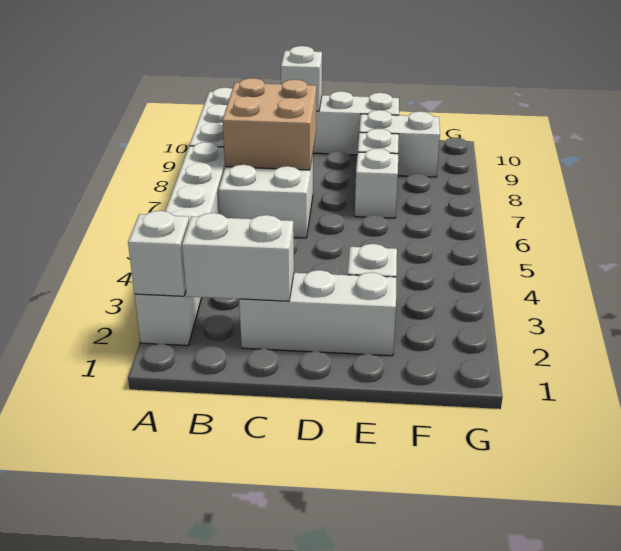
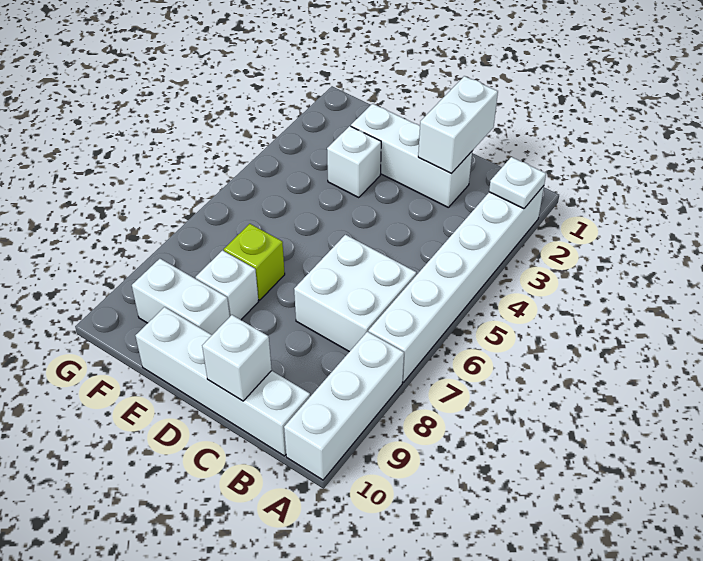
white 1x1 brick [128,211,189,296] -> white 1x1 plate [489,157,546,209]
white 1x2 brick [182,213,294,301] -> white 1x2 brick turned to [418,76,498,174]
tan 2x2 brick [222,78,316,170] -> none
white 1x1 brick [355,148,398,218] -> lime 1x1 brick [224,224,285,300]

